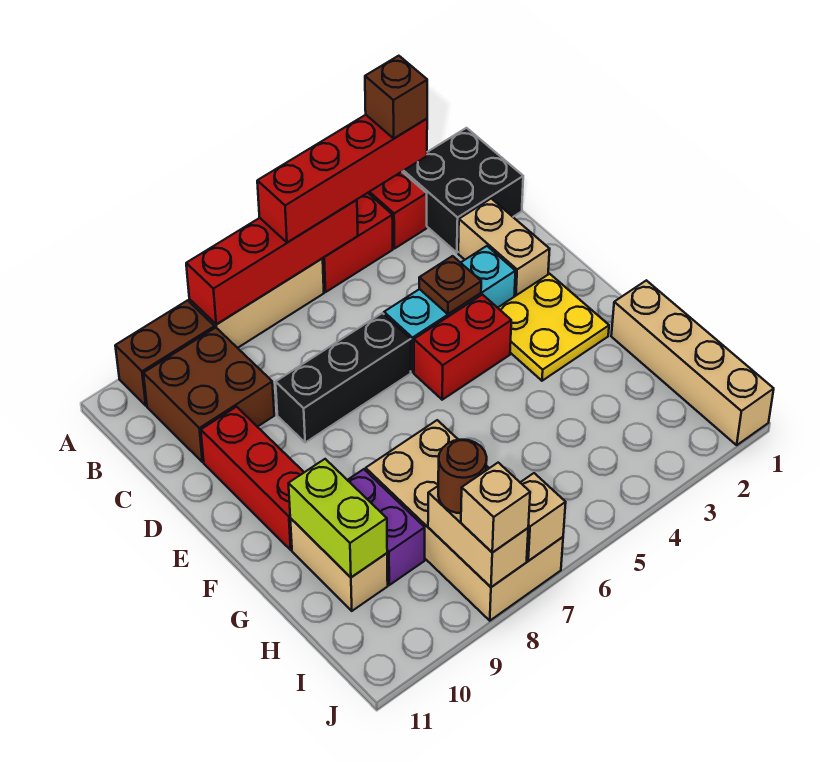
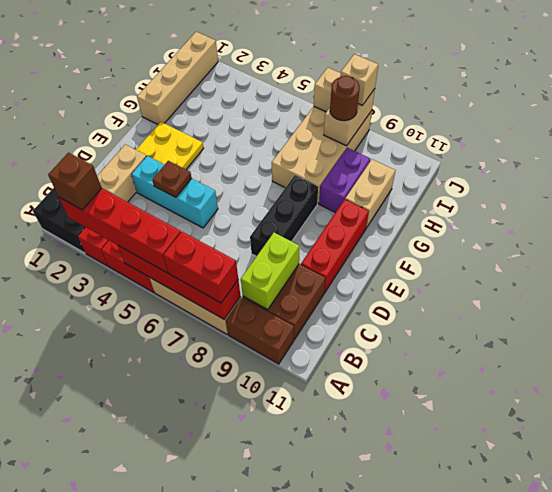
black 1x3 brick [276,313,411,442] -> black 1x3 brick turned to [250,175,318,256]
red 1x2 brick [414,295,511,400] -> red 1x2 brick moved to [163,232,238,303]
lime 1x2 brick [289,459,387,577] -> lime 1x2 brick moved to [241,233,299,310]

